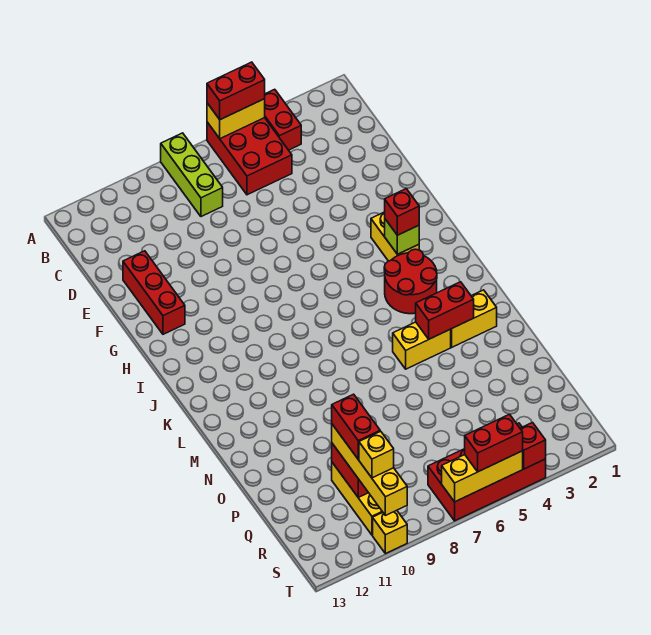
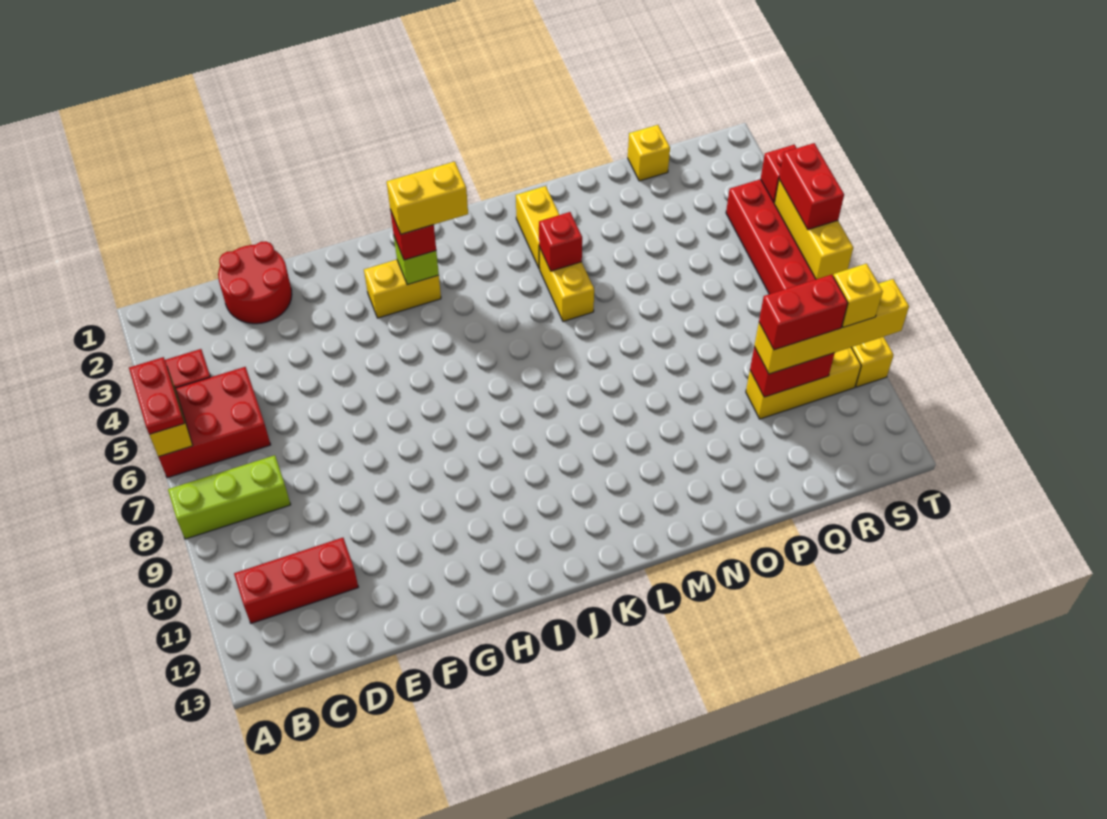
red 1x2 brick [207,62,265,120] -> red 1x2 plate [129,357,184,435]
red 1x3 brick [123,251,185,334] -> red 1x3 brick moved to [234,538,358,623]
none -> yellow 1x2 brick [387,162,468,234]
red 2x2 round brick [384,249,437,314] -> red 2x2 round brick moved to [218,241,292,324]
red 1x2 brick [416,282,474,339] -> red 1x1 brick [539,212,582,271]
none -> yellow 1x1 brick [628,125,670,181]

